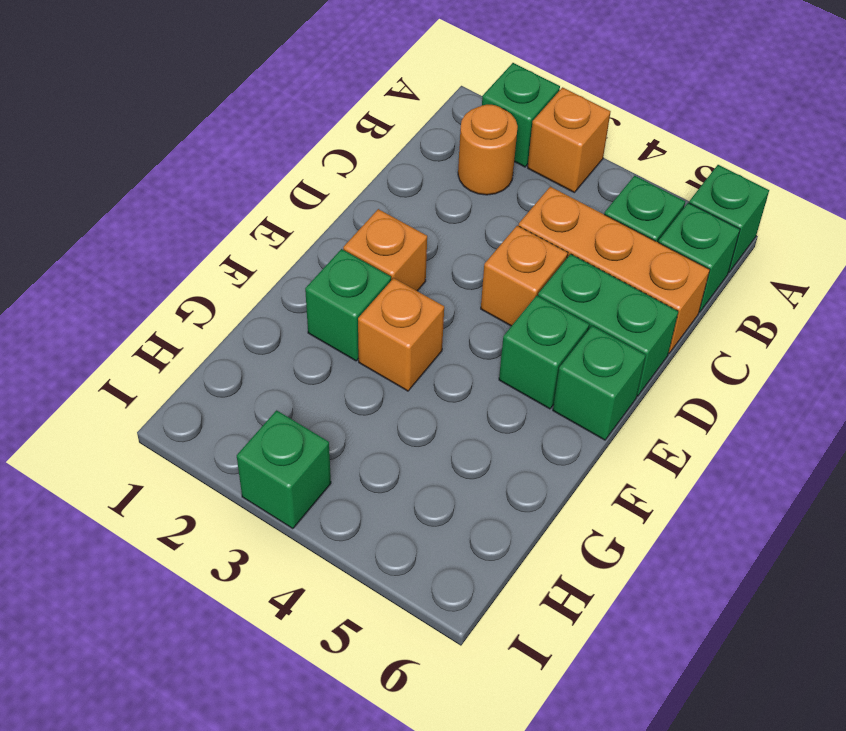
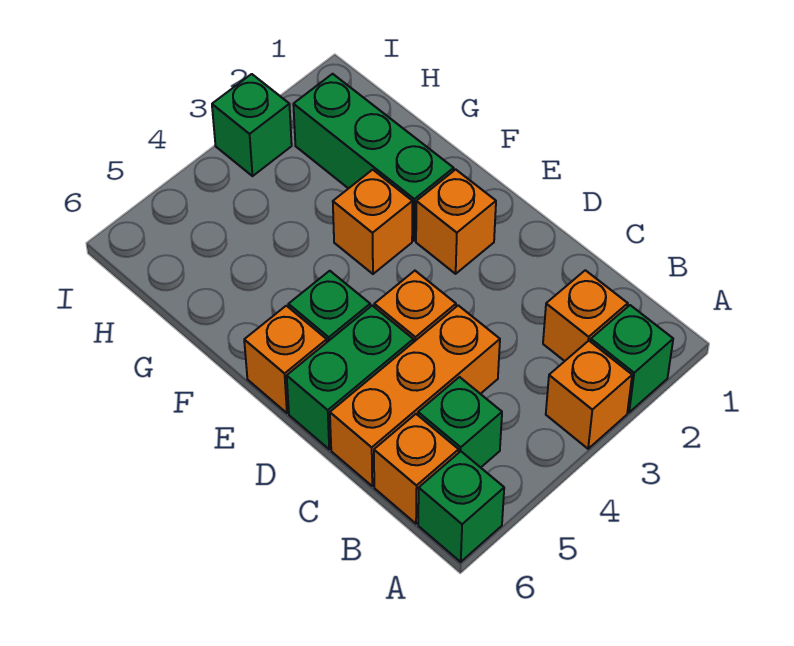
orange 1x1 round brick [458,105,518,195] -> orange 1x1 brick [543,270,628,361]
green 1x1 brick [658,203,740,312] -> orange 1x1 brick [374,414,459,524]
green 1x1 brick [553,326,646,440] -> orange 1x1 brick [244,306,327,413]
green 1x1 brick [305,249,391,361] -> green 1x3 brick [293,74,454,241]

